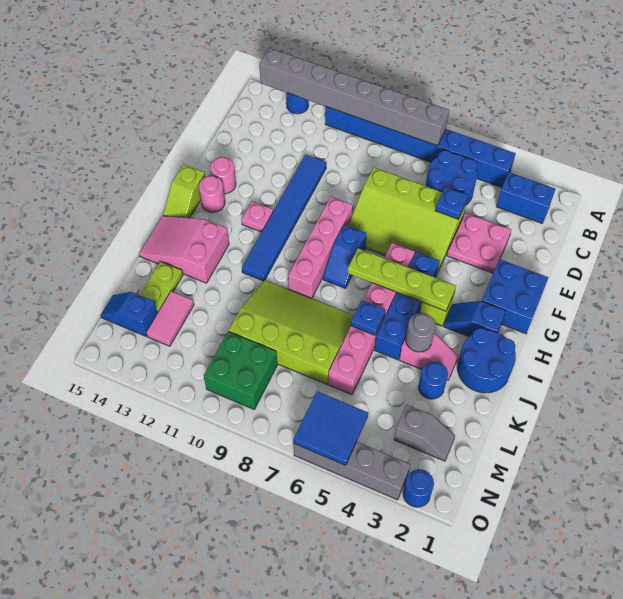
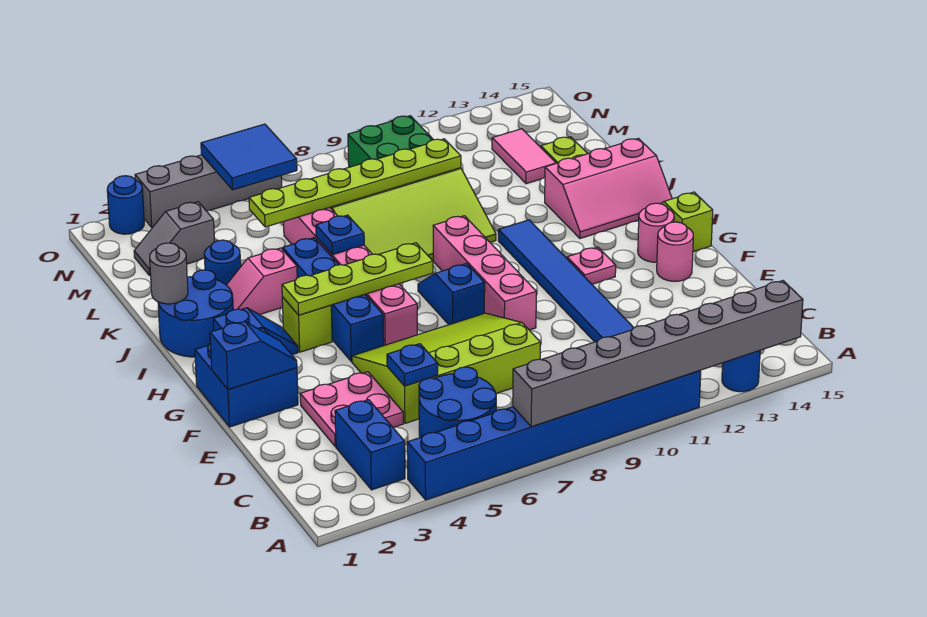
blue 1x2 brick [496,172,555,223] -> blue 1x2 brick turned to [335,400,405,490]
pink 2x3 slope [139,216,229,283] -> pink 2x3 slope turned to [545,138,672,238]
grey 1x1 round brick [406,313,435,352] -> grey 1x1 round brick moved to [150,243,188,304]
none -> lime 1x6 plate [249,139,461,227]
blue 1x2 slope [100,292,158,336] -> blue 1x2 slope moved to [210,321,297,389]

